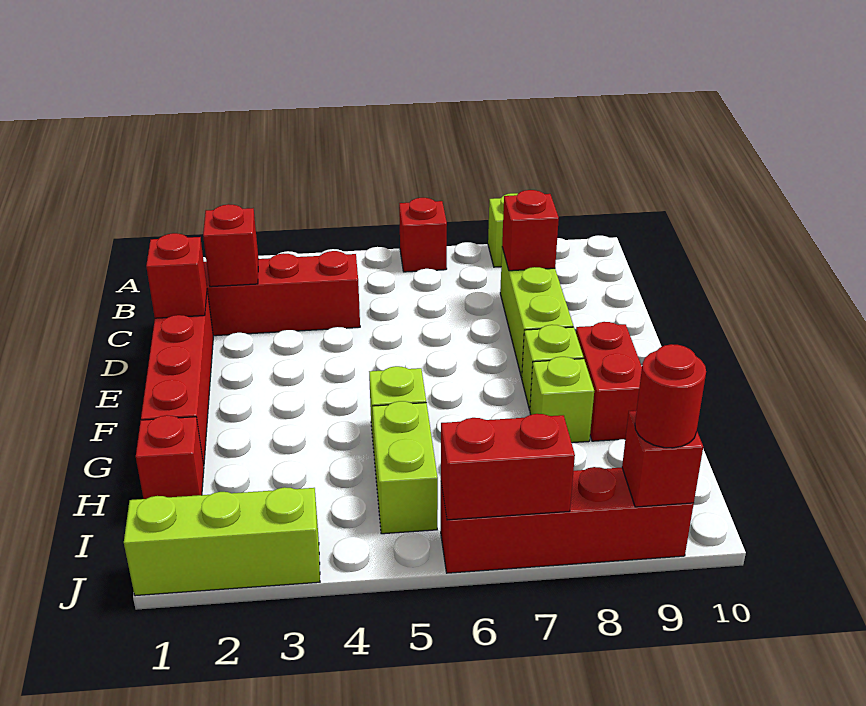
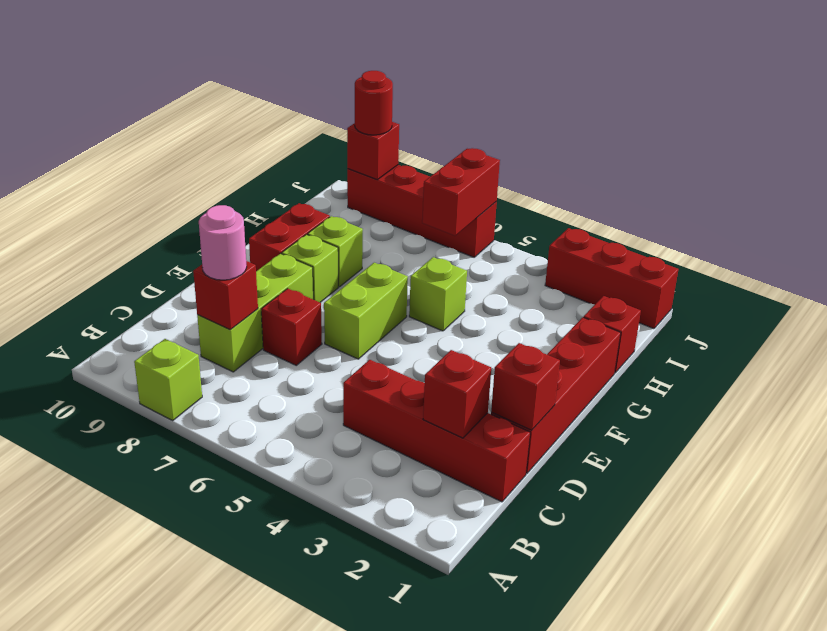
red 1x1 brick [399,198,447,272] -> red 1x1 brick moved to [261,288,322,365]
none -> pink 1x1 round brick [199,205,247,280]
lime 1x2 brick [372,401,438,534] -> lime 1x2 brick moved to [324,263,408,359]
lime 1x3 brick [124,487,320,596] -> red 1x3 brick [545,228,679,329]
red 1x2 brick [441,414,575,520] -> red 1x2 brick turned to [422,148,500,236]

